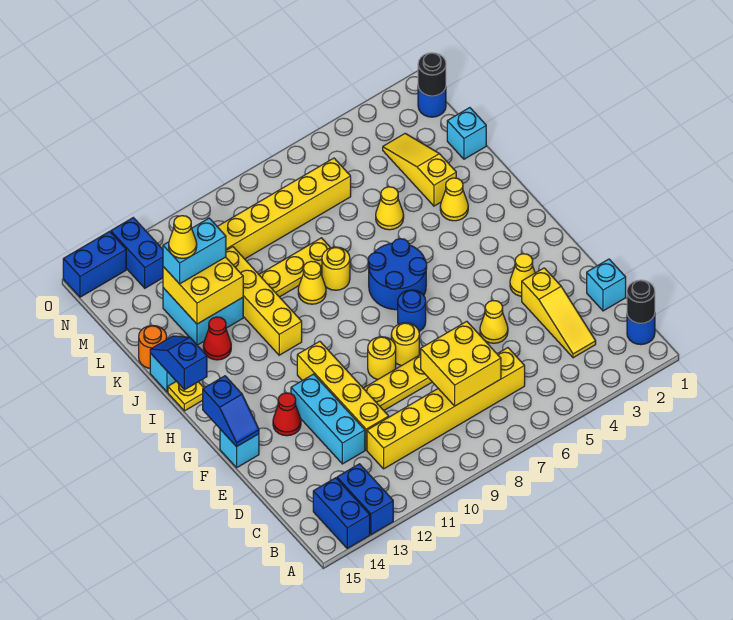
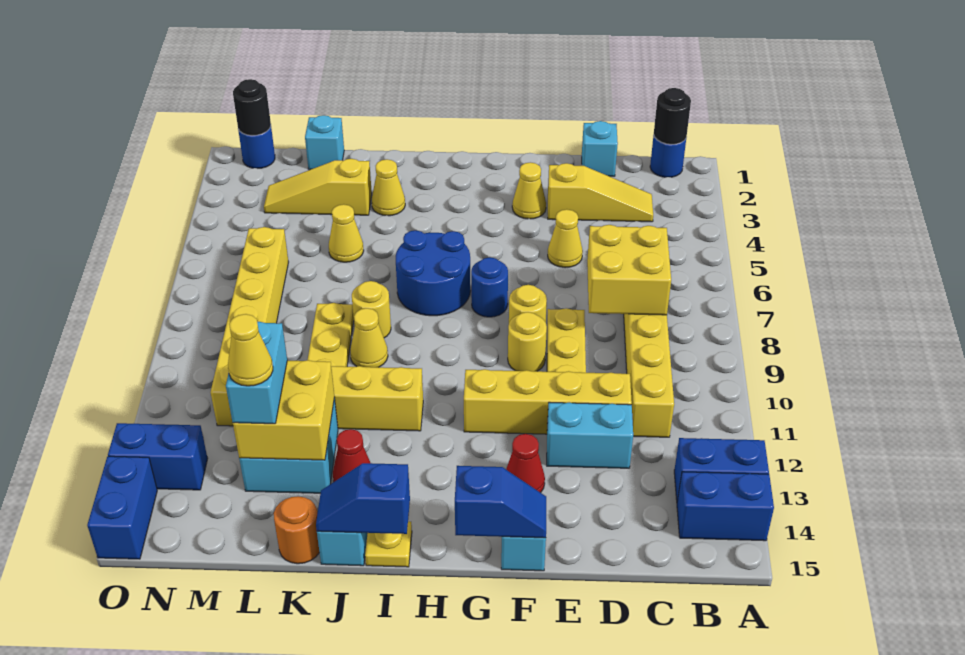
cyan 1x3 brick [291,374,365,464] -> cyan 1x2 brick [547,402,633,468]

